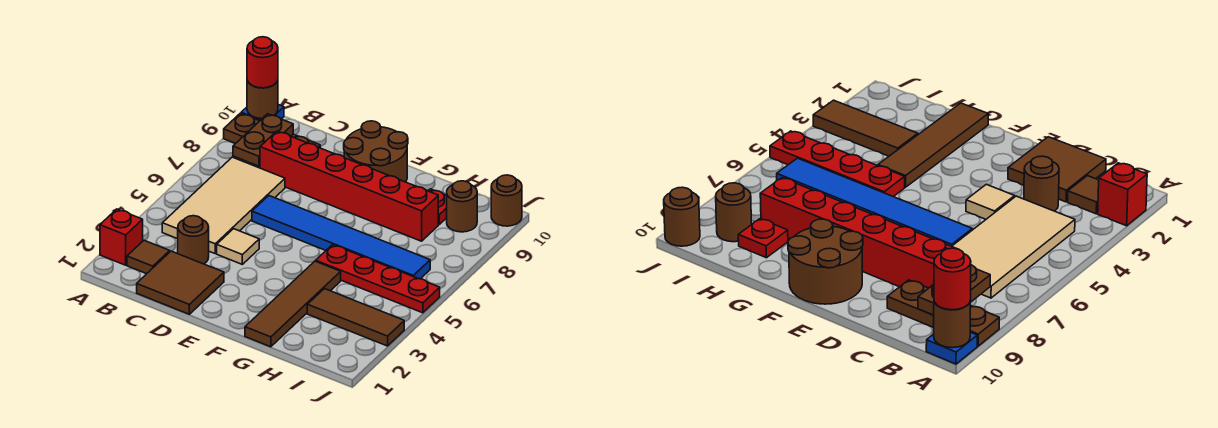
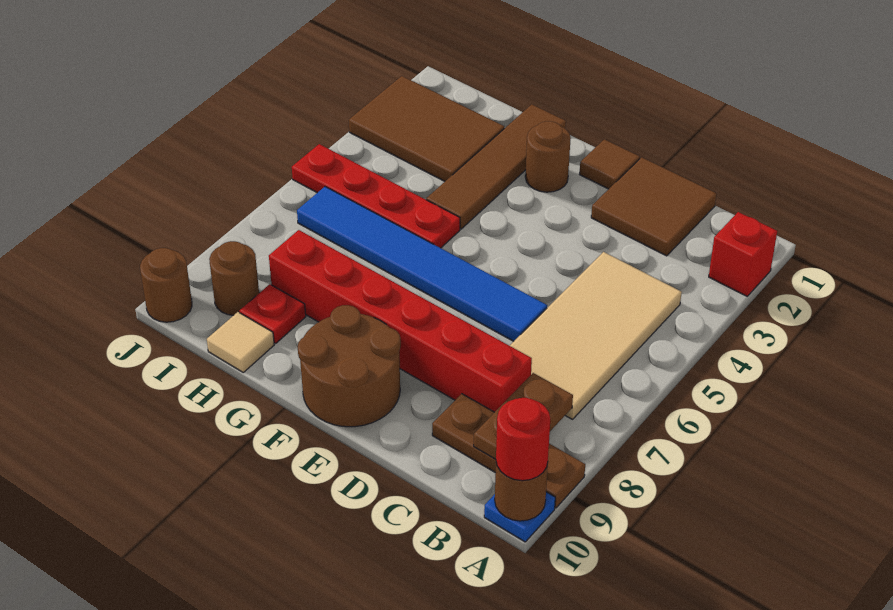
brown 1x1 tile [127,240,170,274] -> brown 1x1 tile moved to [579,139,640,189]
brown 1x1 round brick [178,216,209,264] -> brown 1x1 round brick moved to [525,121,571,192]
tan 1x1 tile [217,229,259,264] -> tan 1x1 tile moved to [207,312,274,372]
brown 1x3 tile [307,289,404,346] -> brown 2x3 tile [349,76,504,181]

